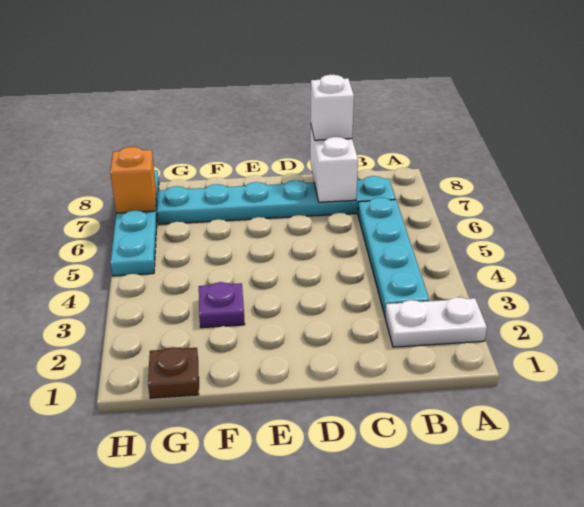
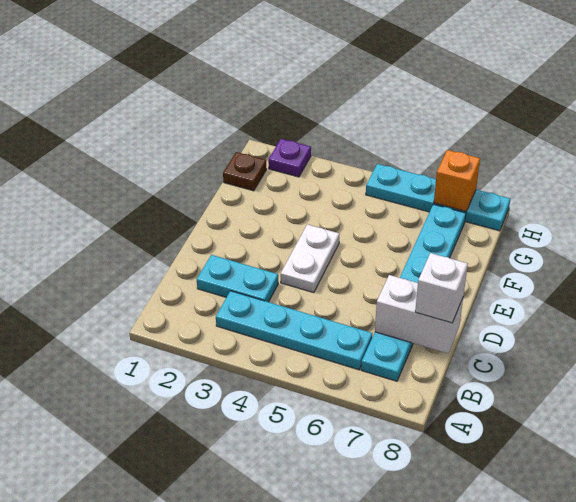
white 1x2 plate [385,297,487,347] -> white 1x2 plate moved to [281,224,340,293]
none -> cyan 1x2 plate [197,255,278,302]
purple 1x1 plate [199,282,245,328] -> purple 1x1 plate moved to [268,139,311,177]

